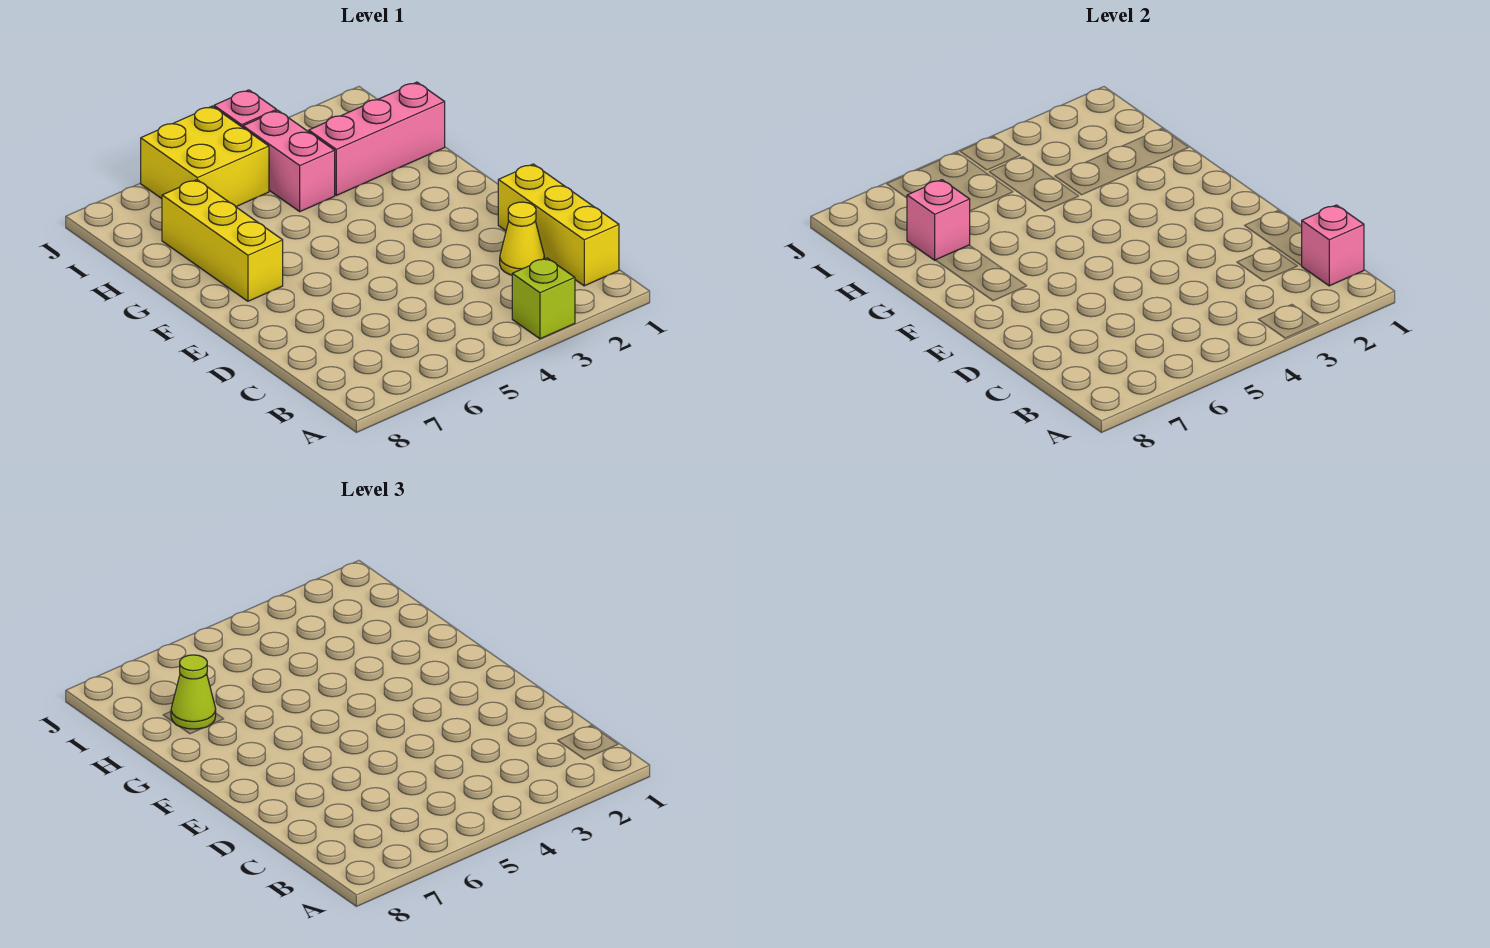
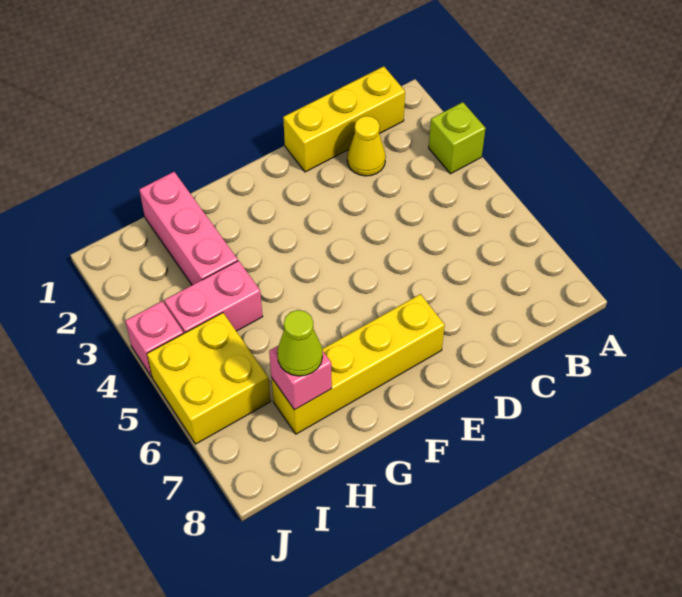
pink 1x1 brick [1302,205,1364,286] -> none
yellow 1x3 brick [162,180,283,301] -> yellow 1x4 brick [272,294,445,434]

